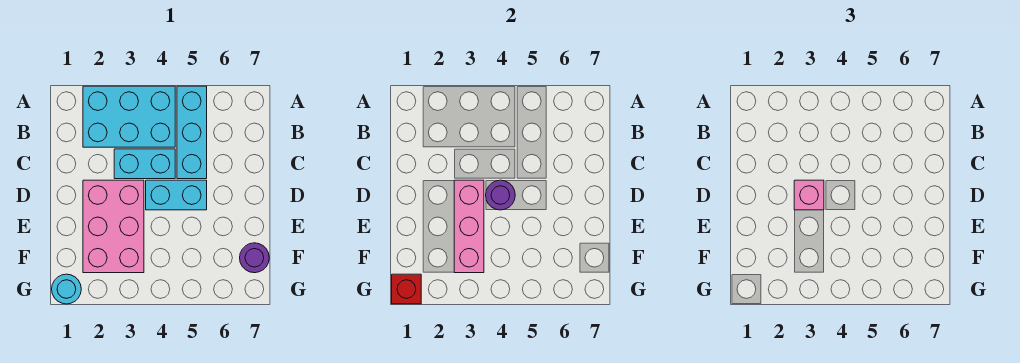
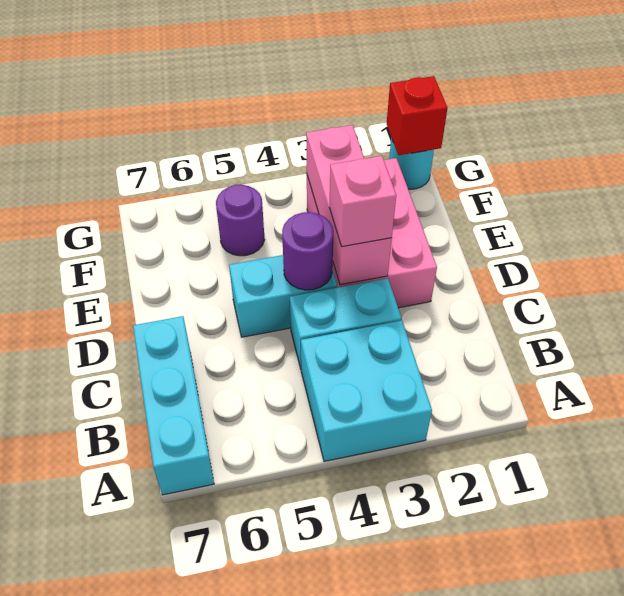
cyan 2x3 brick [83,86,175,147] -> cyan 2x2 brick [301,320,432,461]
cyan 1x3 brick [177,86,207,179] -> cyan 1x3 brick moved to [133,316,214,495]
purple 1x1 round brick [240,243,269,273] -> purple 1x1 round brick moved to [216,184,265,256]

